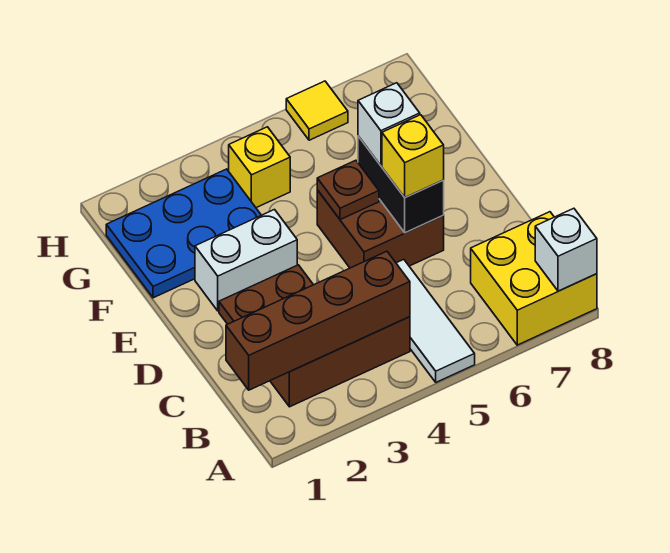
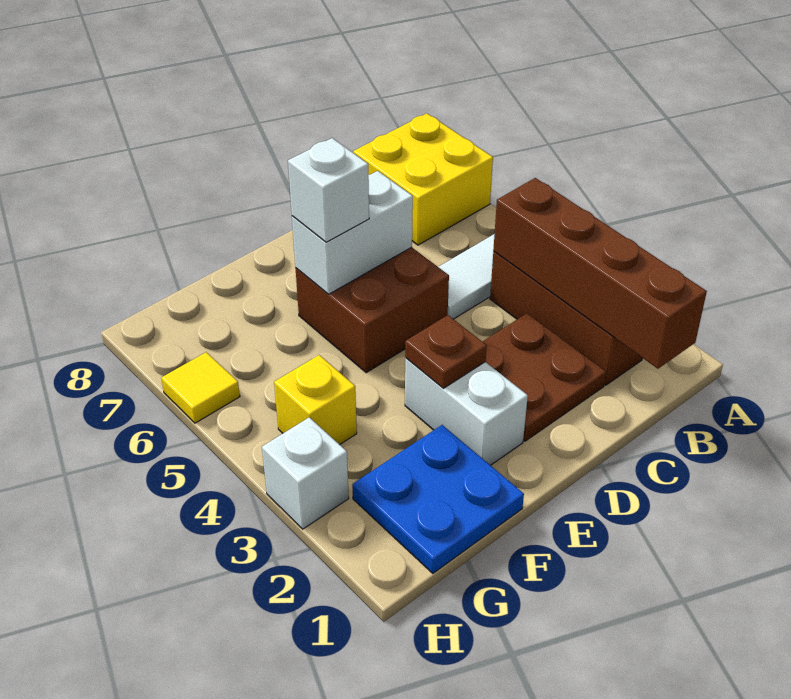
white 1x1 brick [535,208,597,291] -> white 1x1 brick moved to [262,417,349,529]
black 1x2 brick [358,136,444,233] -> white 1x2 brick [292,171,413,294]
yellow 1x1 brick [382,115,444,198] -> none
brown 1x1 plate [317,160,379,220] -> brown 1x1 plate moved to [405,315,487,388]
blue 2x3 plate [106,169,261,298] -> blue 2x2 plate [352,425,524,573]

